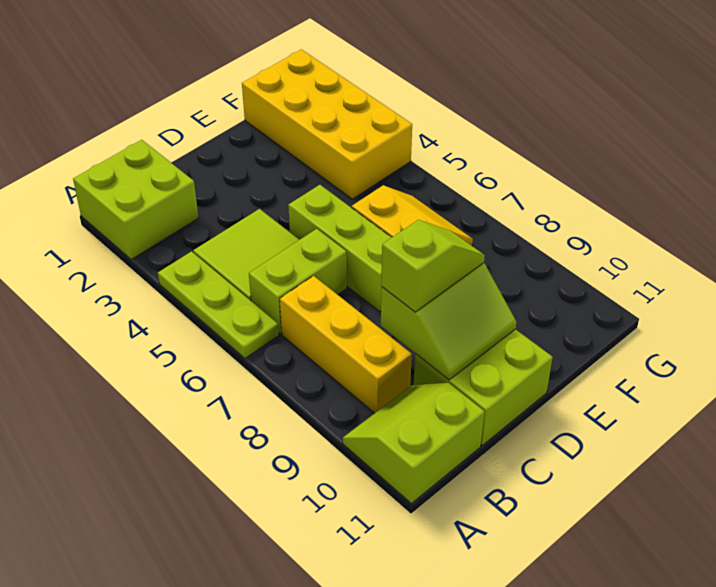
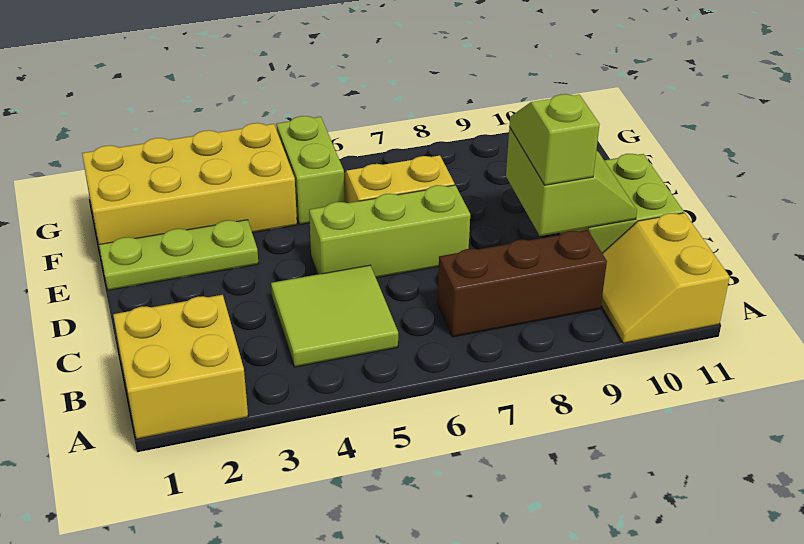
lime 2x2 brick [73,140,199,260] -> yellow 2x2 brick [113,295,248,439]
lime 1x3 plate [158,252,279,359] -> lime 1x3 plate moved to [99,220,258,290]
lime 2x2 slope [343,383,484,503] -> yellow 2x2 slope [601,213,730,343]
lime 1x2 brick [249,229,347,334] -> lime 1x2 brick moved to [276,116,344,225]
yellow 1x3 brick [280,276,412,413] -> brown 1x3 brick [437,230,607,337]

